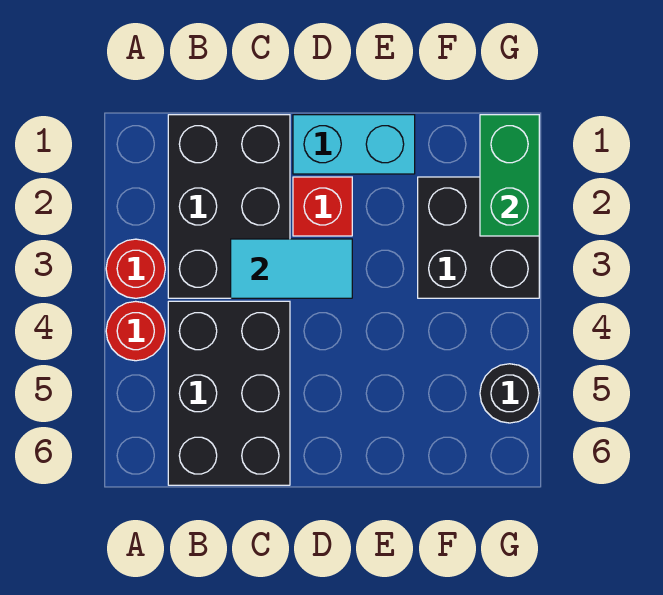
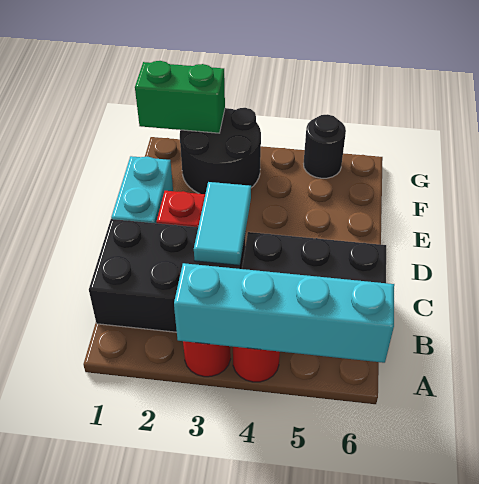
none -> cyan 1x4 brick [174,263,394,363]
black 2x2 brick [418,177,539,298] -> black 2x2 round brick [180,108,261,194]

